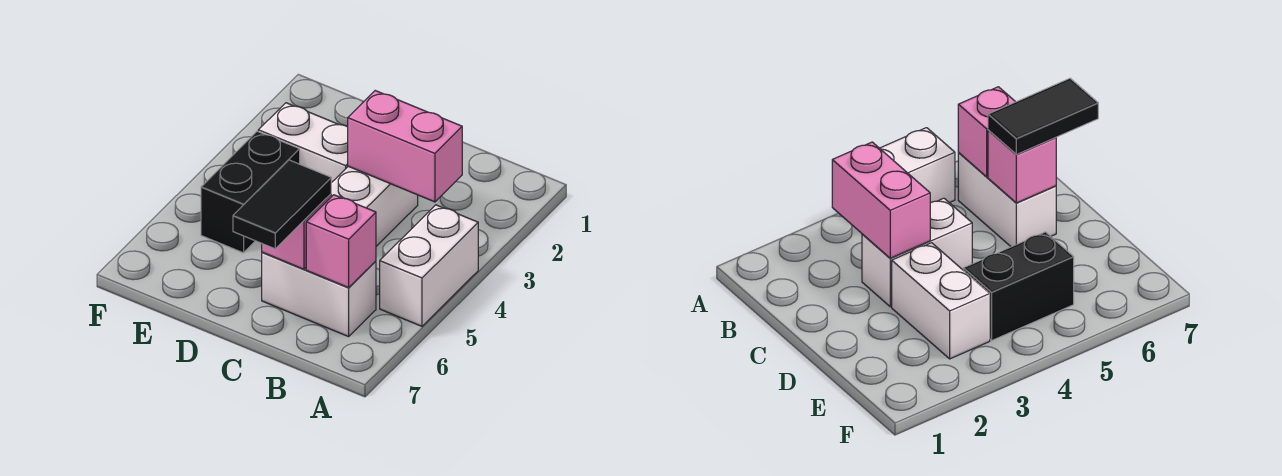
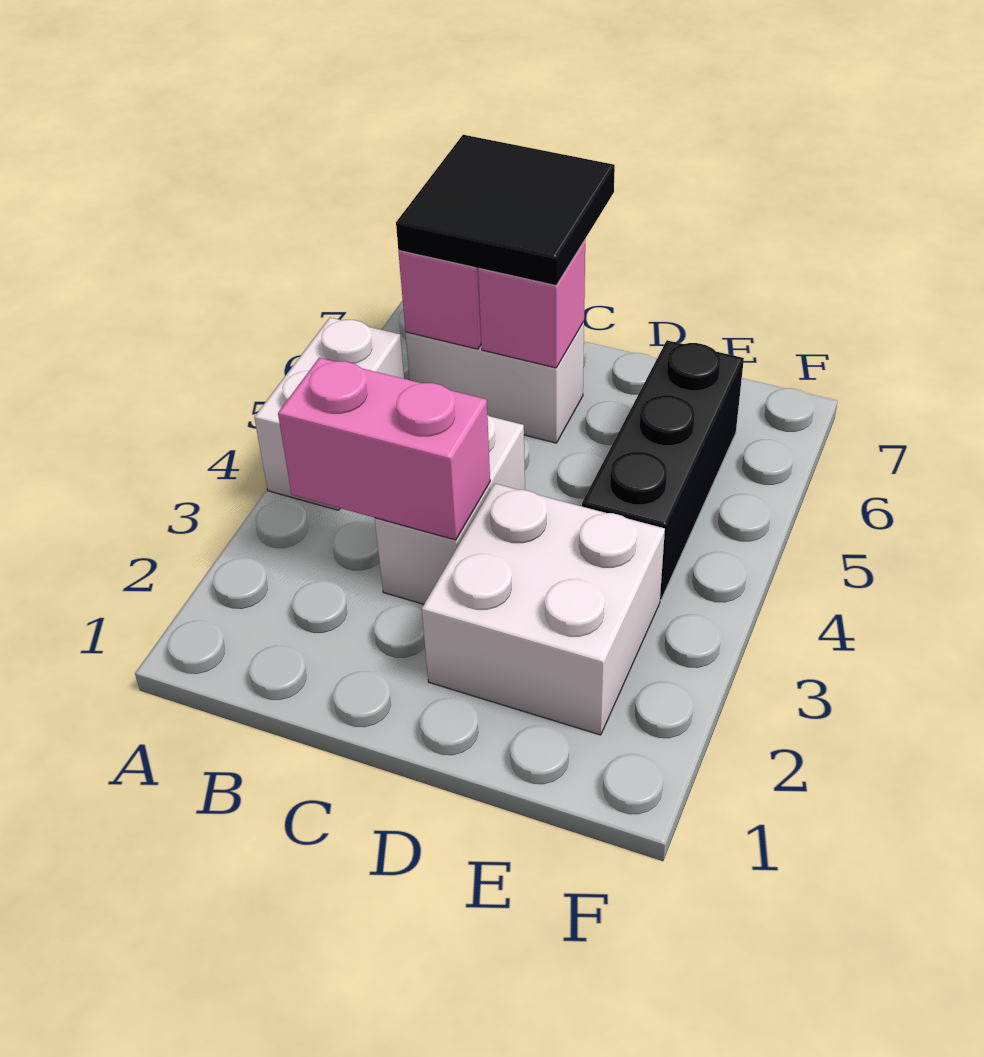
black 1x2 tile [233,160,331,249] -> black 2x2 tile [396,135,615,285]
white 1x2 brick [258,103,348,183] -> white 2x2 brick [422,483,665,735]
black 1x2 brick [201,131,300,253] -> black 1x3 brick [582,340,744,600]

